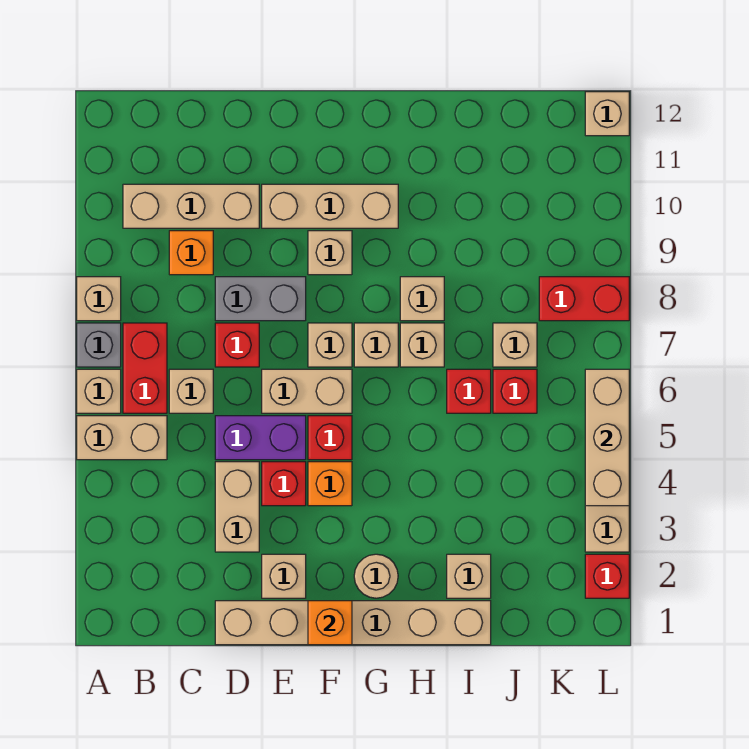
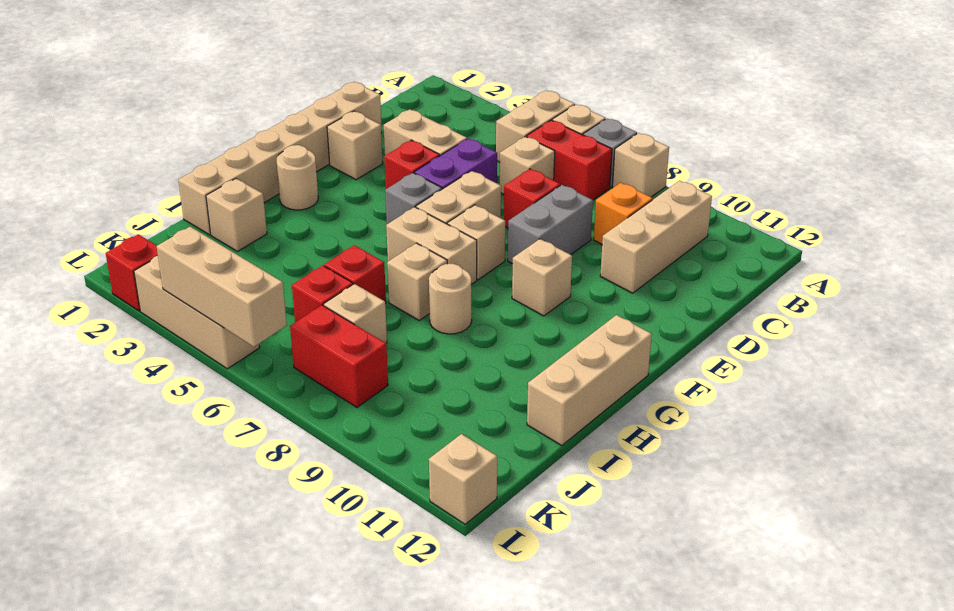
tan 1x3 brick [262,184,398,228] -> tan 1x3 brick moved to [527,315,652,446]
orange 1x1 brick [308,601,352,645] -> none
orange 1x1 brick [308,462,352,506] -> none
red 1x1 brick [308,416,352,460] -> grey 1x1 brick [385,173,442,224]
tan 1x1 brick [354,323,398,367] -> tan 1x2 brick [386,207,477,285]
tan 1x1 brick [400,277,444,321] -> tan 1x1 round brick [429,264,472,334]
red 1x2 brick [539,277,629,321] -> red 1x2 brick turned to [290,305,388,407]

